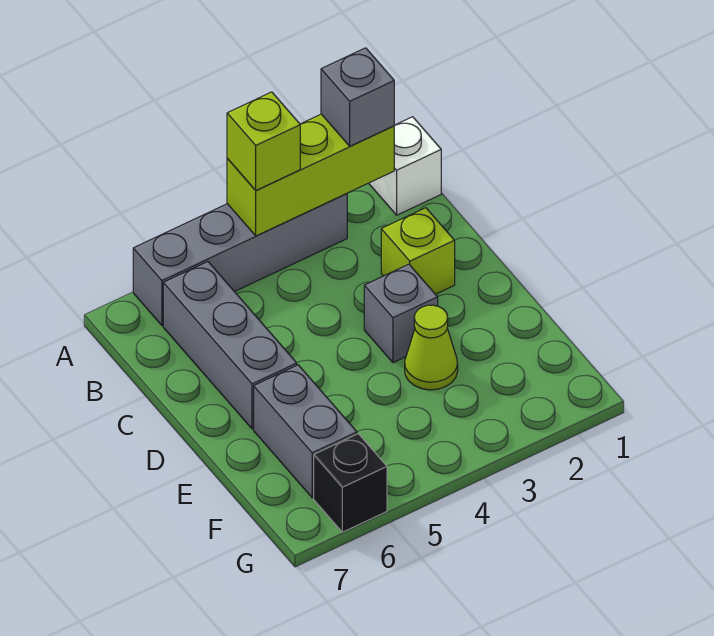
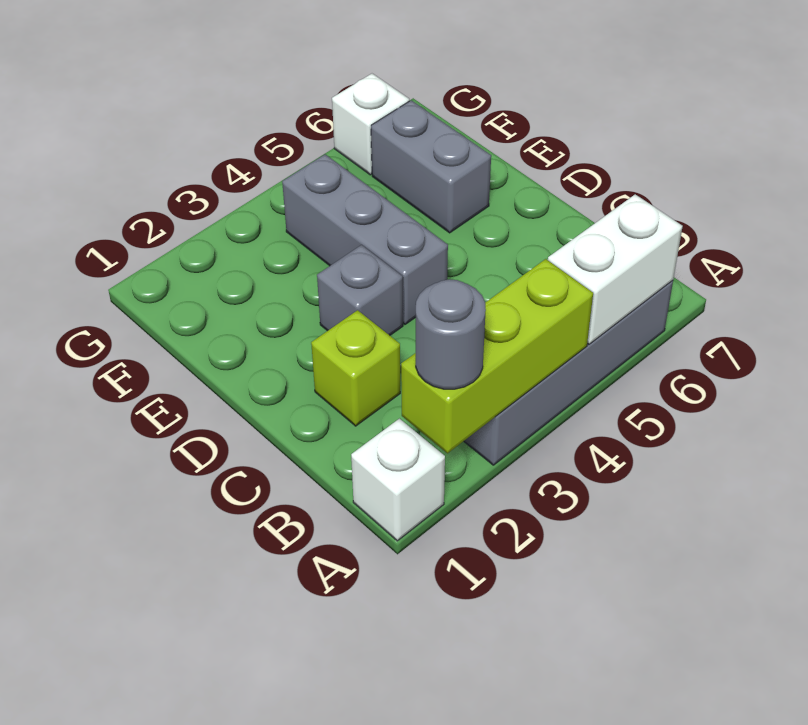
grey 1x1 brick [321,48,394,146] -> grey 1x1 round brick [416,279,486,389]
lime 1x1 brick [227,92,300,190] -> none
none -> white 1x2 brick [548,194,683,344]
grey 1x3 brick [163,262,297,429] -> grey 1x3 brick moved to [282,154,448,324]
lime 1x1 cone [405,305,458,390] -> none
black 1x1 brick [314,434,387,532] -> white 1x1 brick [332,74,409,175]

